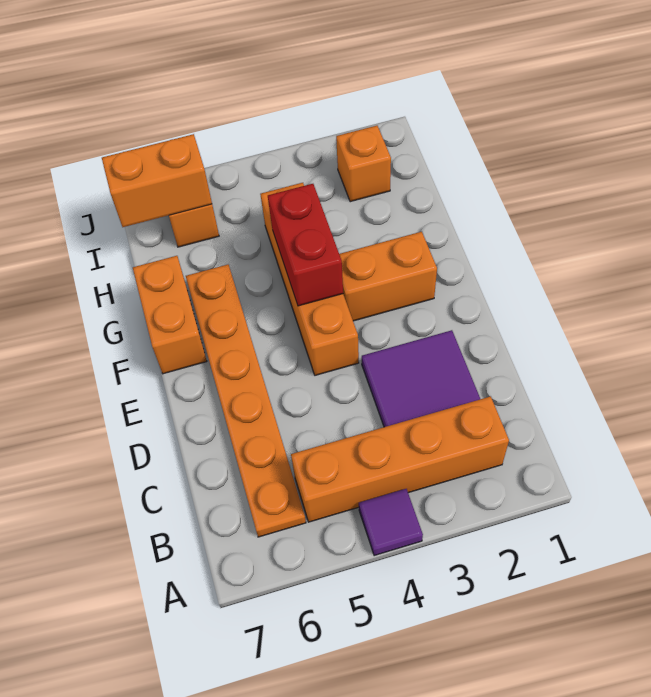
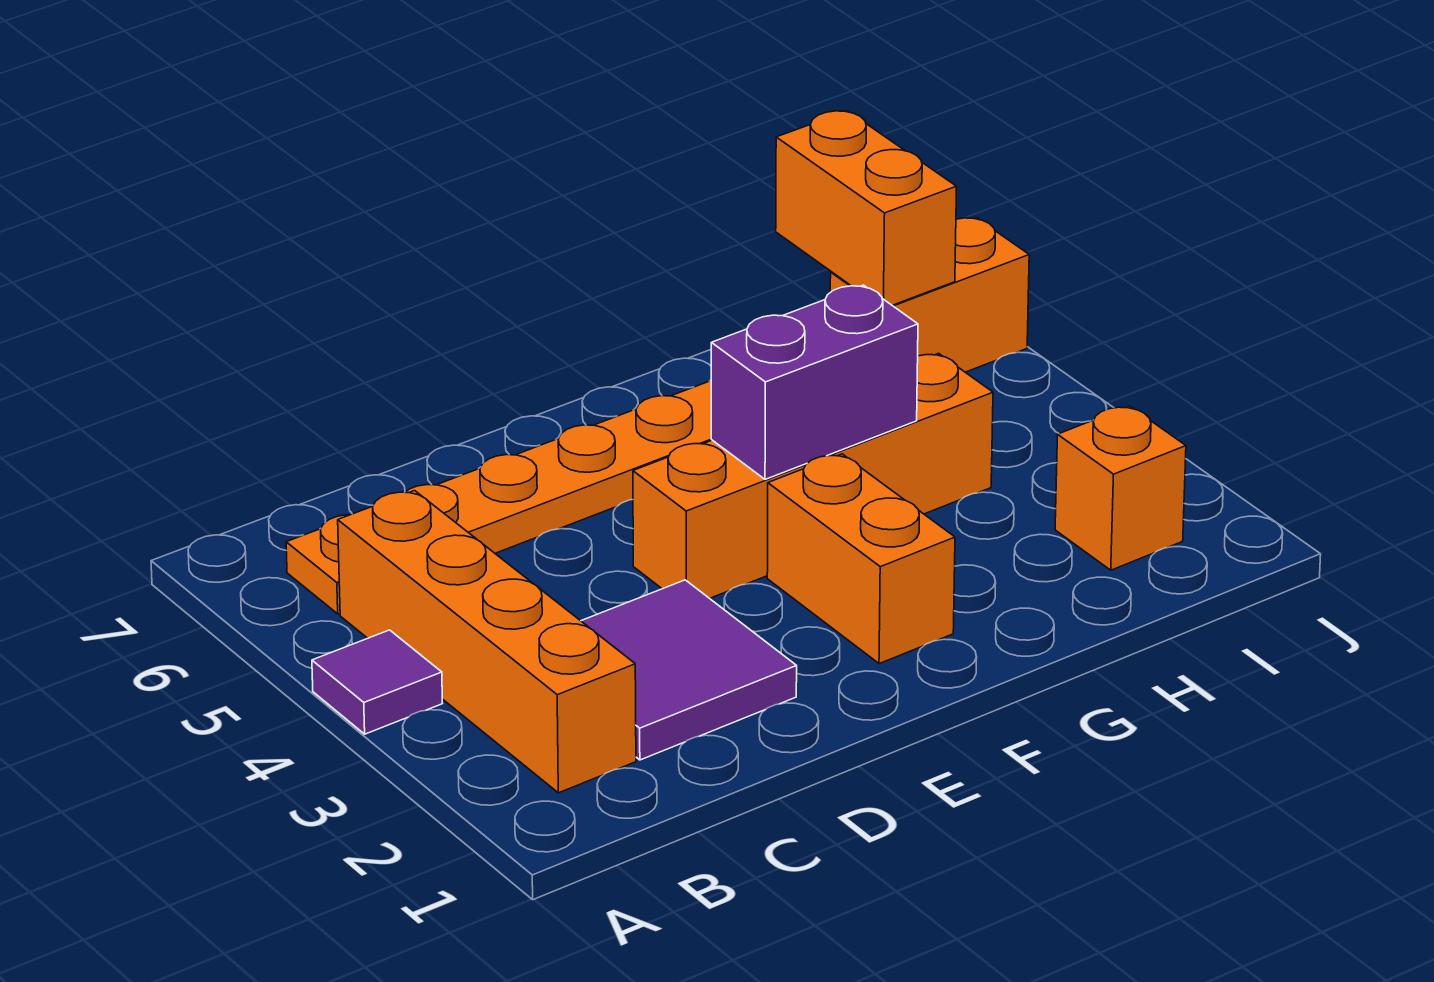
red 1x2 brick [268,184,343,306] -> purple 1x2 brick [711,285,918,479]
orange 1x2 brick [133,256,207,374] -> none

